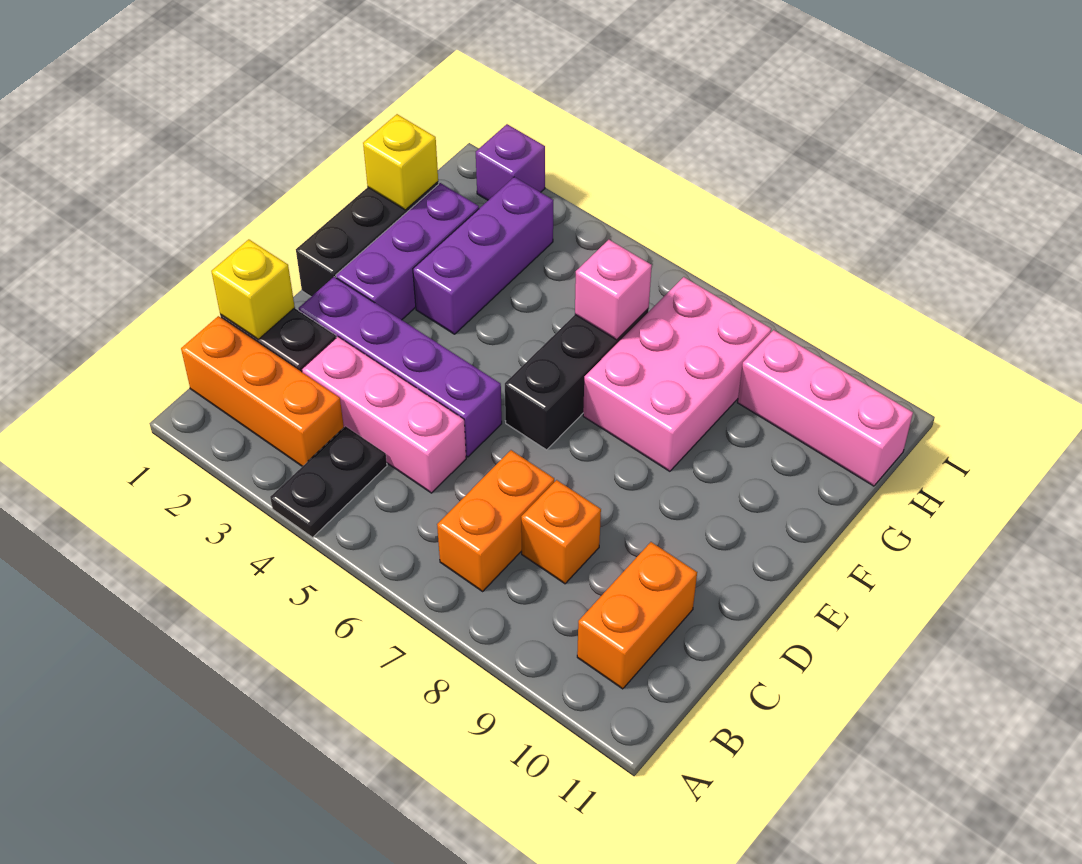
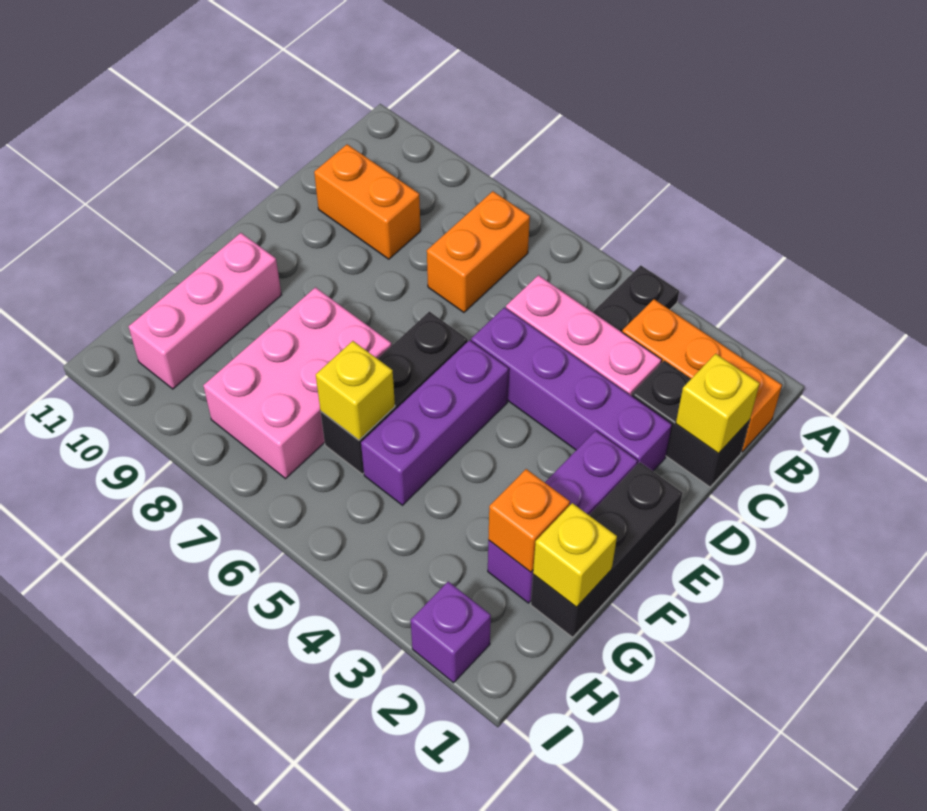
orange 1x2 brick [577,542,697,689] -> orange 1x2 brick turned to [314,144,421,259]
orange 1x1 brick [521,480,601,584] -> orange 1x1 brick moved to [488,469,570,572]
purple 1x3 brick [413,177,553,334] -> purple 1x3 brick moved to [361,340,509,505]
pink 1x1 brick [575,240,652,340] -> yellow 1x1 brick [316,341,395,440]
pink 1x3 brick [738,330,913,486] -> pink 1x3 brick turned to [129,233,281,389]

